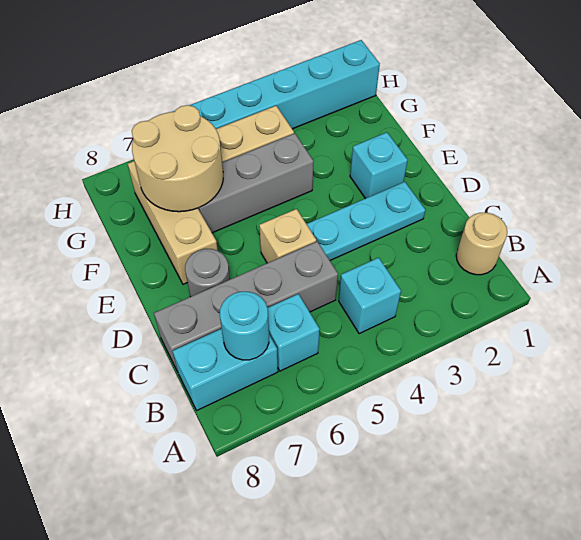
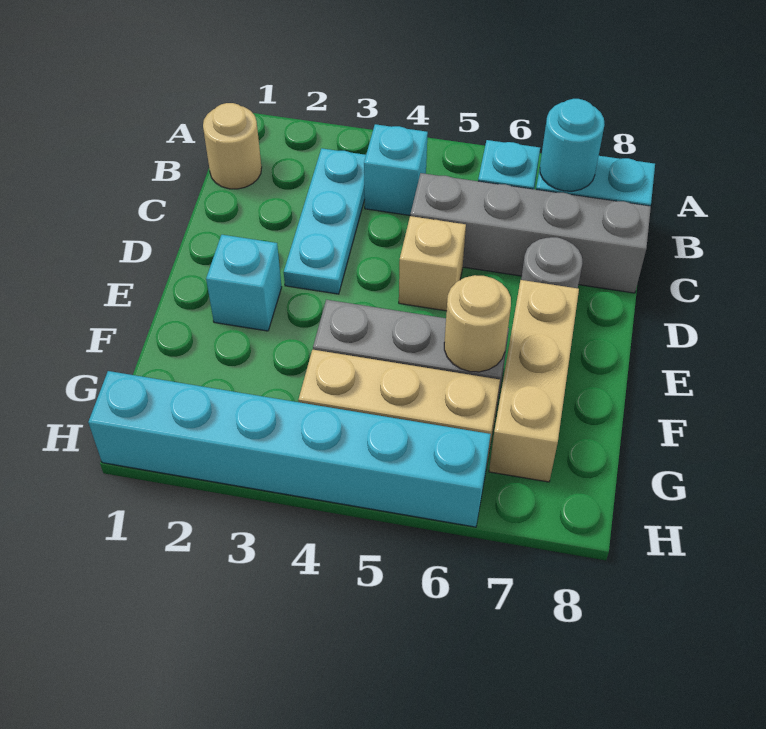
cyan 1x3 plate [307,182,425,260] -> cyan 1x3 plate turned to [284,148,366,294]
tan 2x2 round brick [132,105,223,212] -> tan 1x1 round brick [444,275,511,372]

